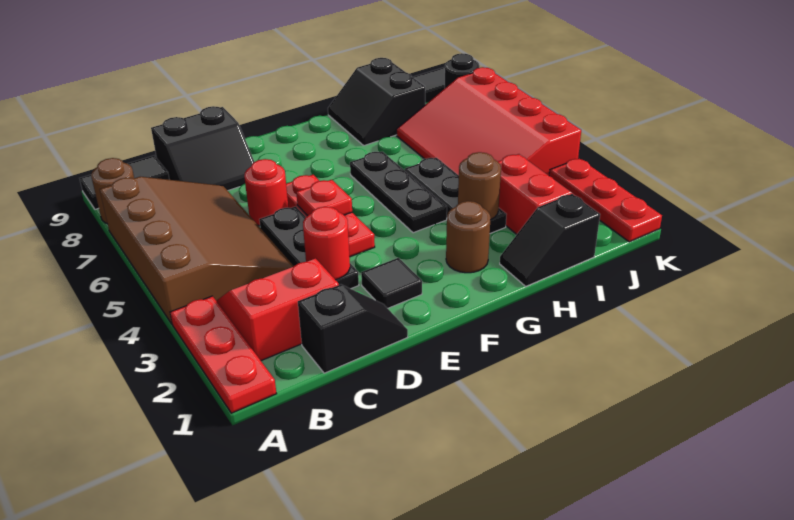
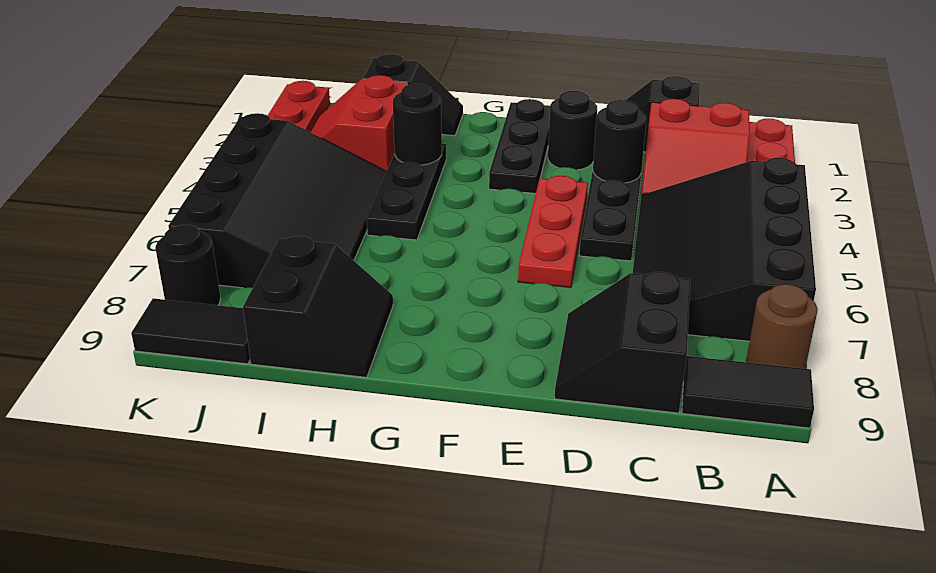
brown 3x4 slope [100,177,294,324] -> black 3x4 slope [633,158,816,341]
black 2x2 slope [151,106,254,191] -> black 2x2 slope turned to [554,272,690,413]
red 1x1 round brick [303,207,350,280] -> black 1x1 round brick [593,100,646,183]
red 1x1 round brick [244,159,288,226] -> none
black 1x1 tile [361,258,422,308] -> black 1x1 round brick [548,91,597,170]
red 1x1 plate [296,180,352,216] -> none
brown 1x1 round brick [446,201,491,273] -> none
black 1x3 plate [350,152,447,233] -> black 1x3 plate moved to [489,99,550,193]
brown 1x1 round brick [458,152,501,220] -> black 1x1 round brick [393,84,442,165]
red 3x4 slope [396,67,581,176] -> black 3x4 slope [168,113,387,288]

